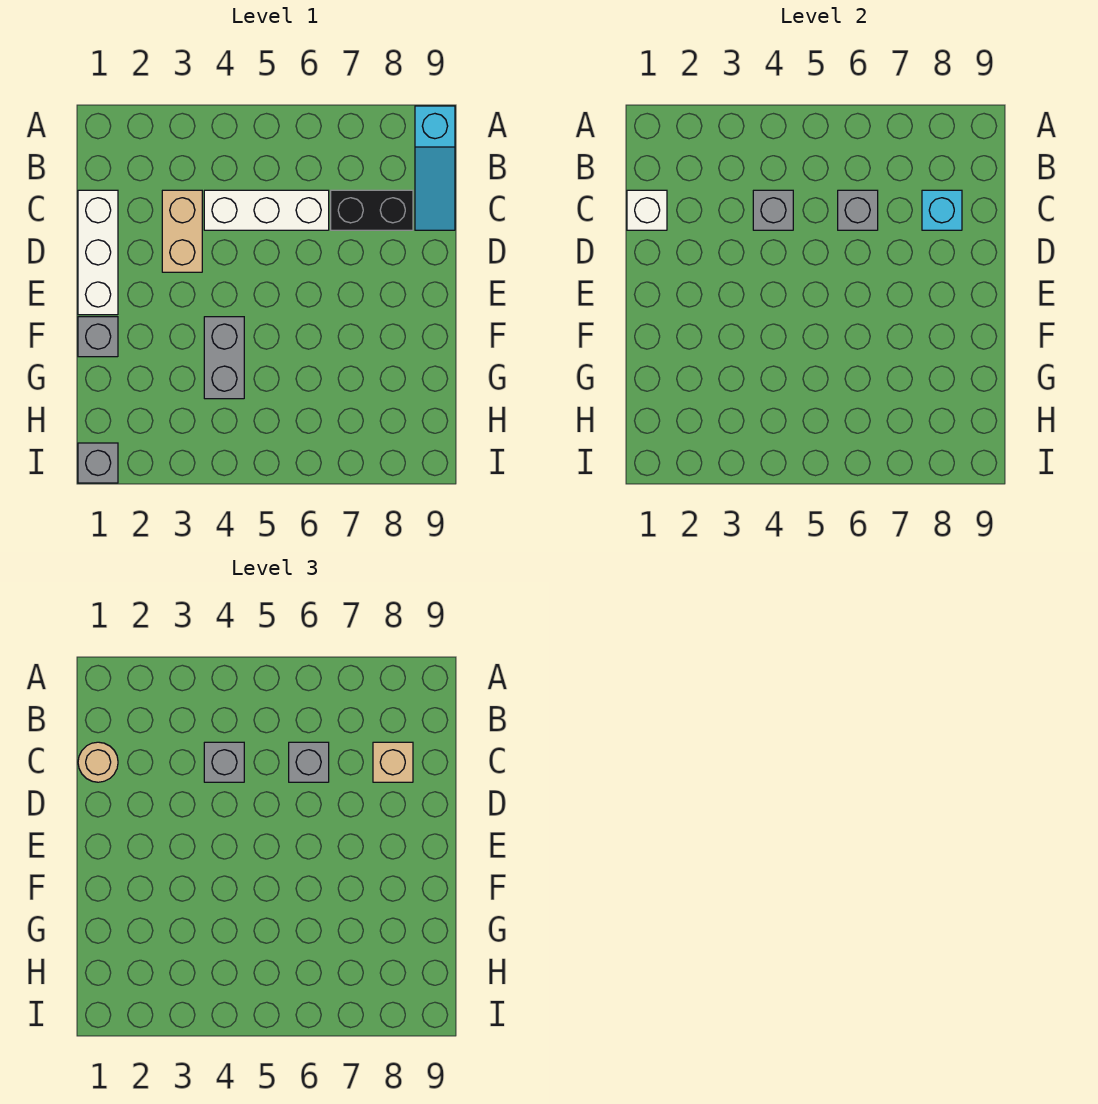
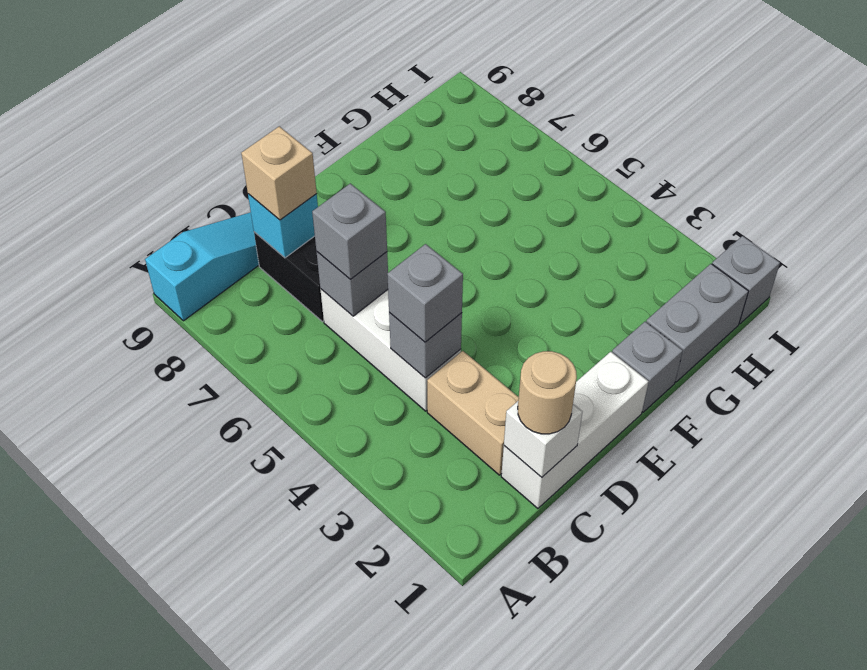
tan 1x2 brick [162,190,202,272] -> tan 1x2 brick turned to [427,351,519,475]
grey 1x2 brick [204,317,244,399] -> grey 1x2 brick moved to [646,264,748,382]

